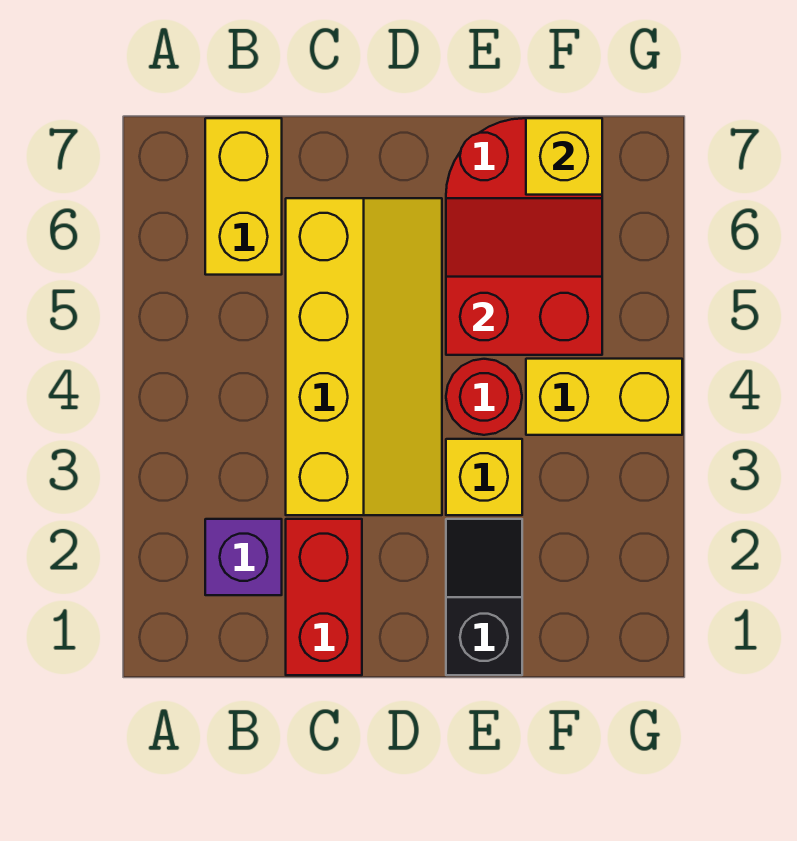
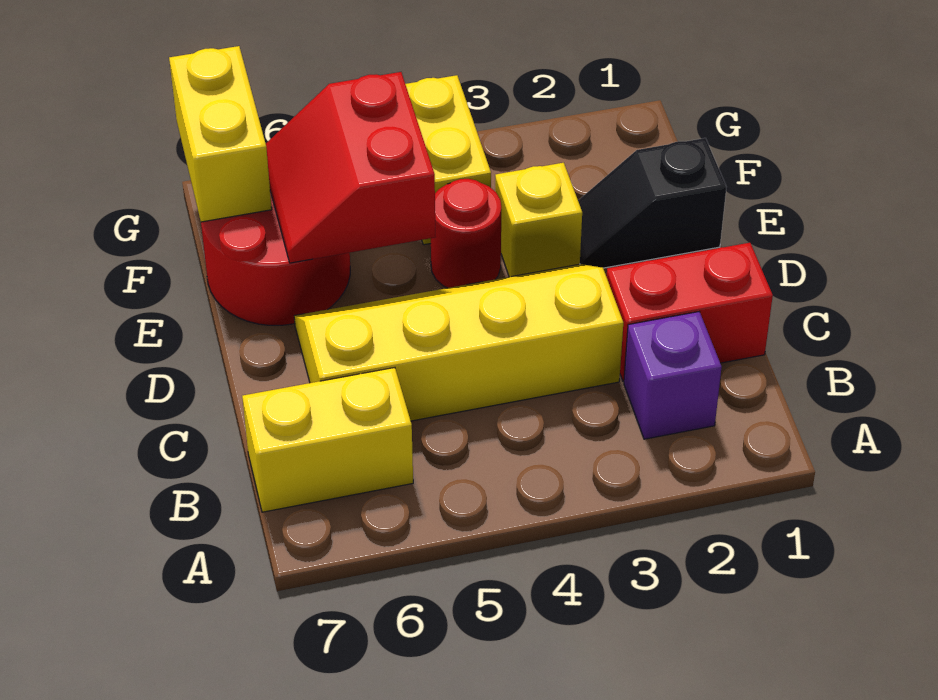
yellow 1x1 brick [526,118,602,195] -> yellow 1x2 brick [169,46,272,222]

